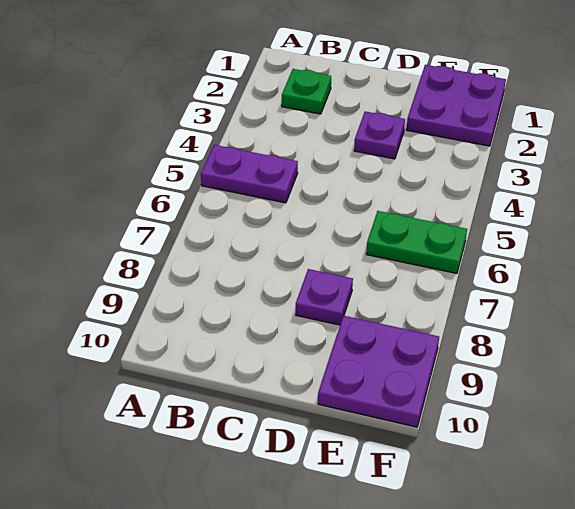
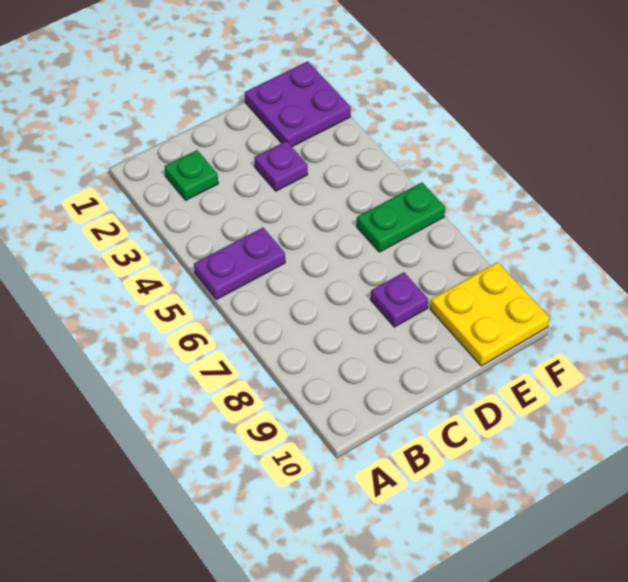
purple 2x2 plate [318,316,439,427] -> yellow 2x2 plate [430,262,550,366]

